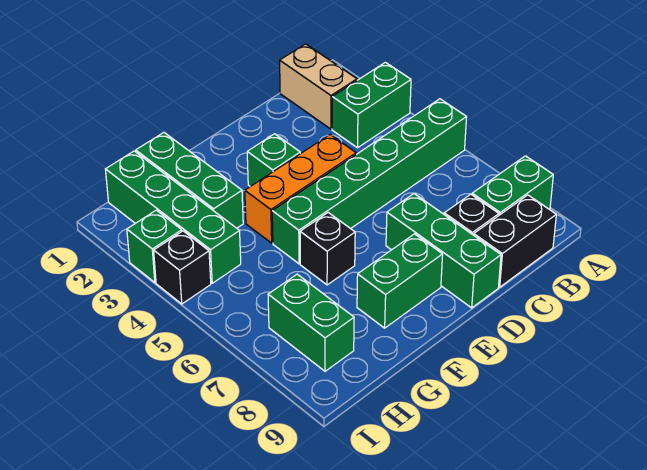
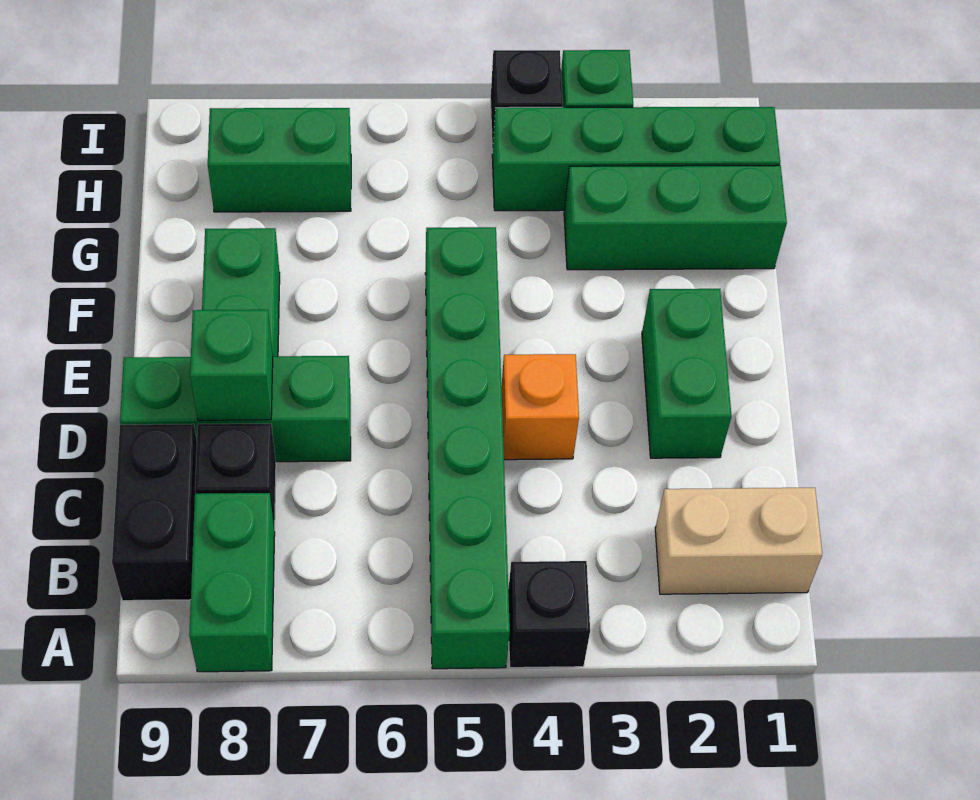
green 1x2 brick [332,62,411,148] -> green 1x2 brick moved to [642,289,732,458]
orange 1x3 brick [245,135,356,243] -> orange 1x1 brick [501,354,579,460]
green 1x1 brick [247,134,300,187] -> green 1x1 brick moved to [190,310,273,420]
black 1x1 brick [300,213,355,285] -> black 1x1 brick moved to [508,561,590,668]

